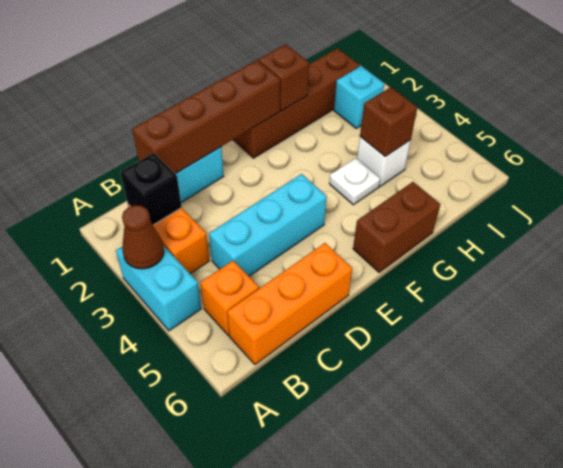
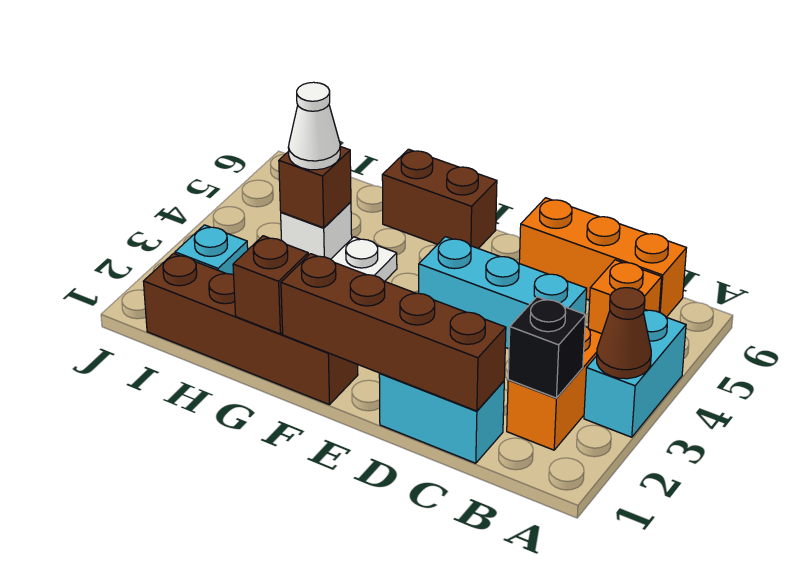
none -> white 1x1 cone [288,82,340,170]

